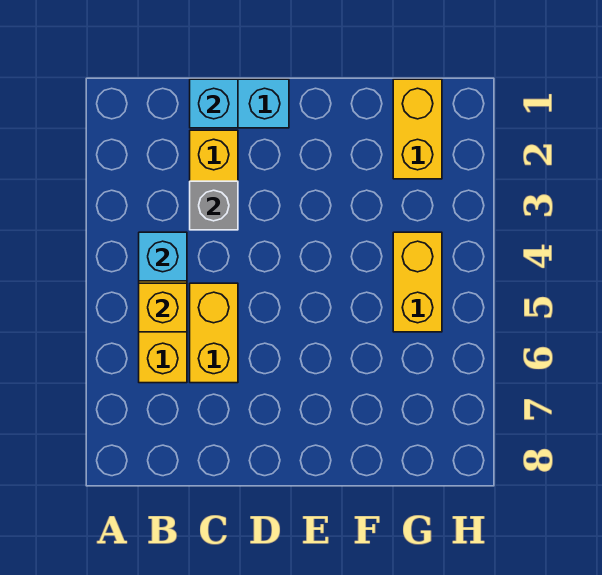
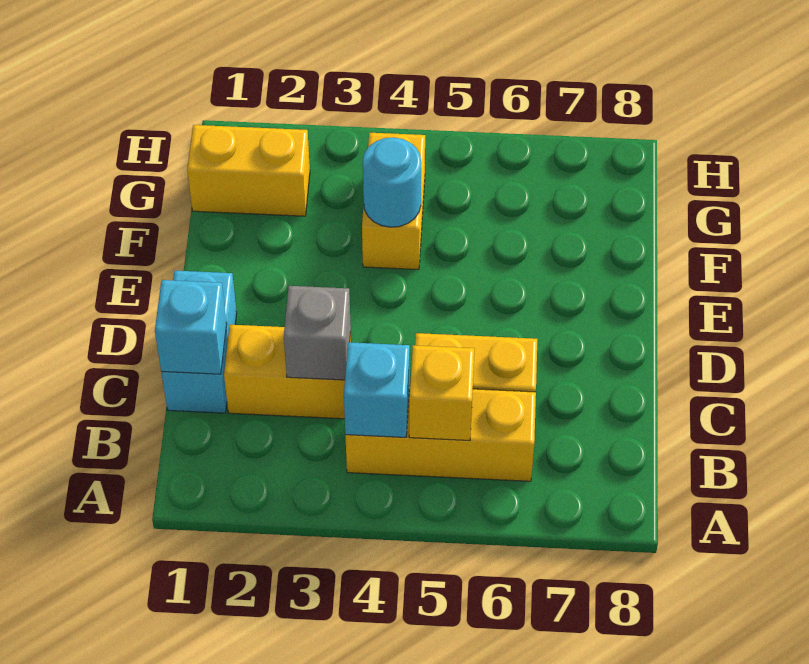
none -> cyan 1x1 round brick [363,137,421,227]
yellow 1x2 brick [393,232,442,332] -> yellow 1x2 brick turned to [362,133,425,270]

